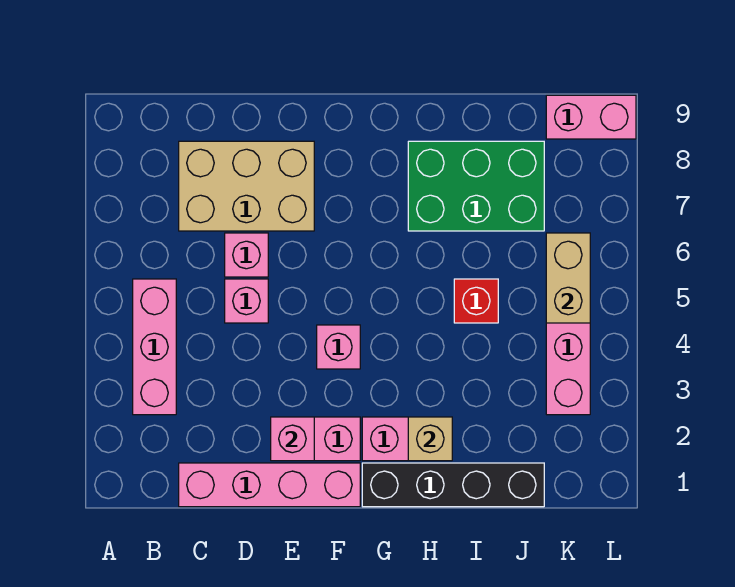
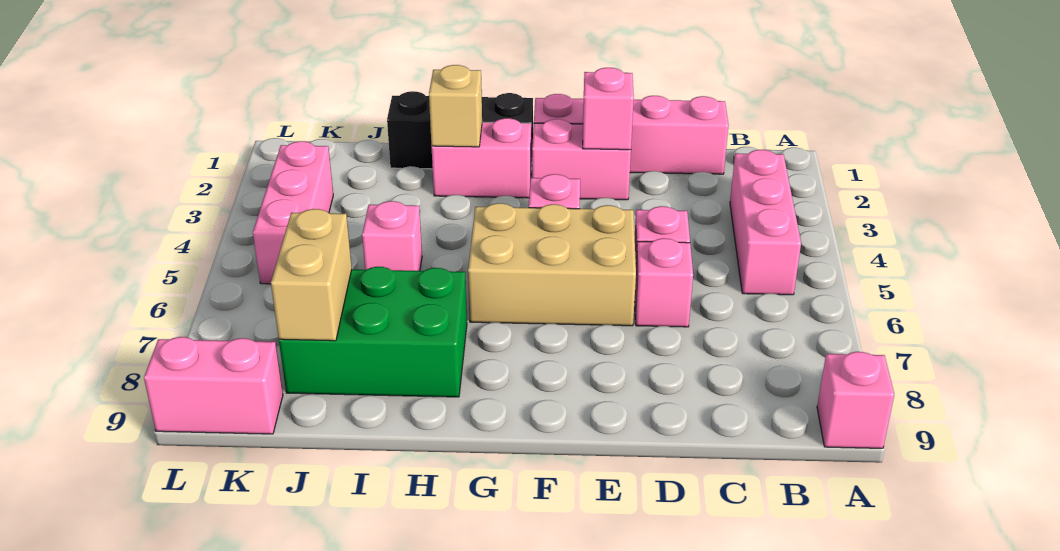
none -> pink 1x1 brick [817,352,894,448]
tan 2x3 brick [179,141,314,231] -> tan 2x3 brick moved to [468,203,636,326]
black 1x4 brick [362,463,544,507] -> black 1x3 brick [387,91,533,169]
red 1x1 brick [454,279,498,323] -> pink 1x1 brick [362,201,422,271]
tan 1x2 brick [546,233,590,323] -> tan 1x2 brick moved to [271,209,352,341]

